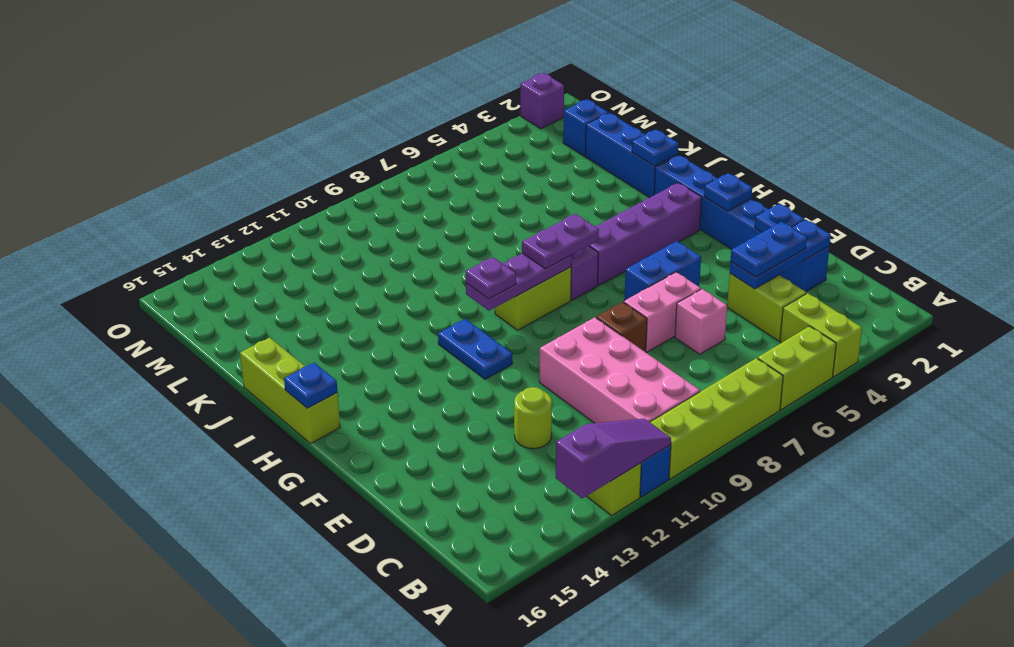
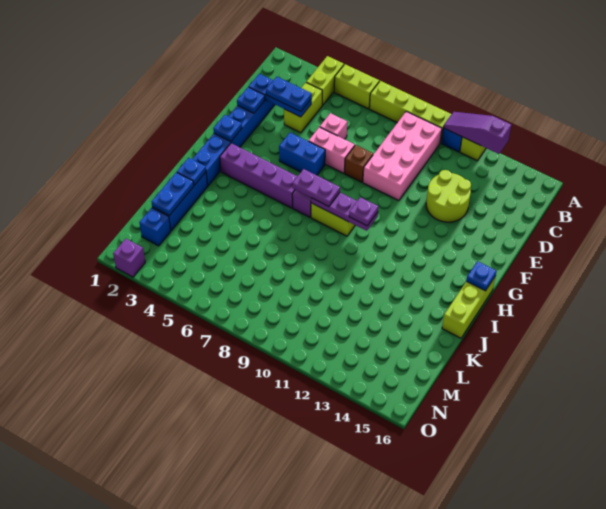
lime 1x1 round brick [514,387,552,449] -> lime 2x2 round brick [426,170,471,222]
blue 1x2 plate [438,319,512,379] -> blue 1x2 plate moved to [152,172,194,216]

